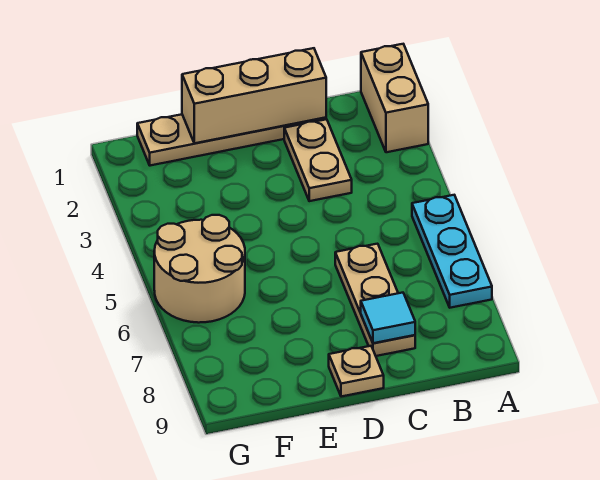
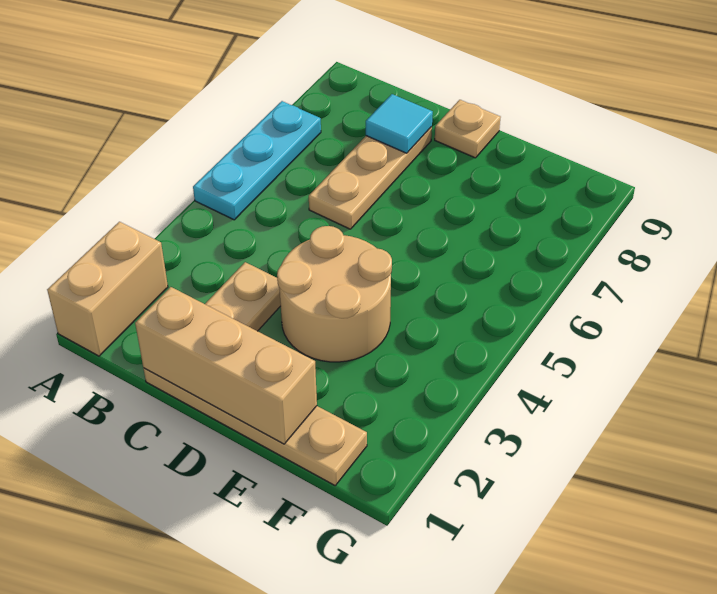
tan 2x2 round brick [154,215,245,323] -> tan 2x2 round brick moved to [277,226,392,362]

